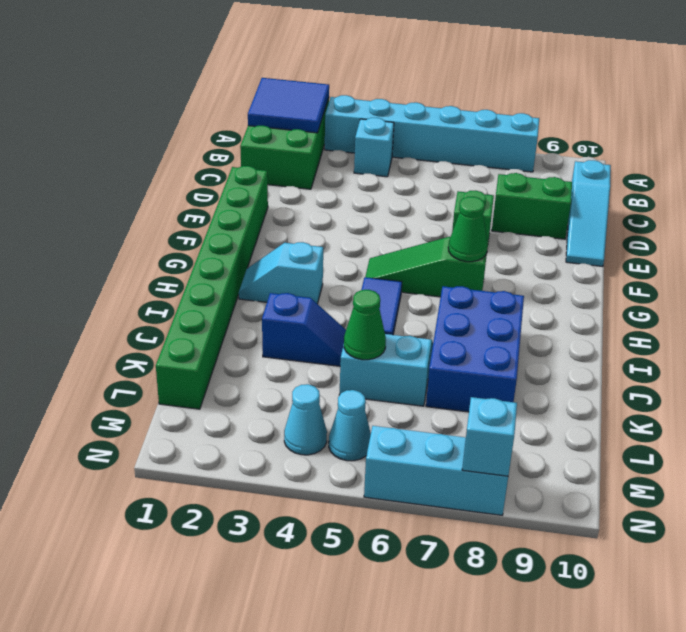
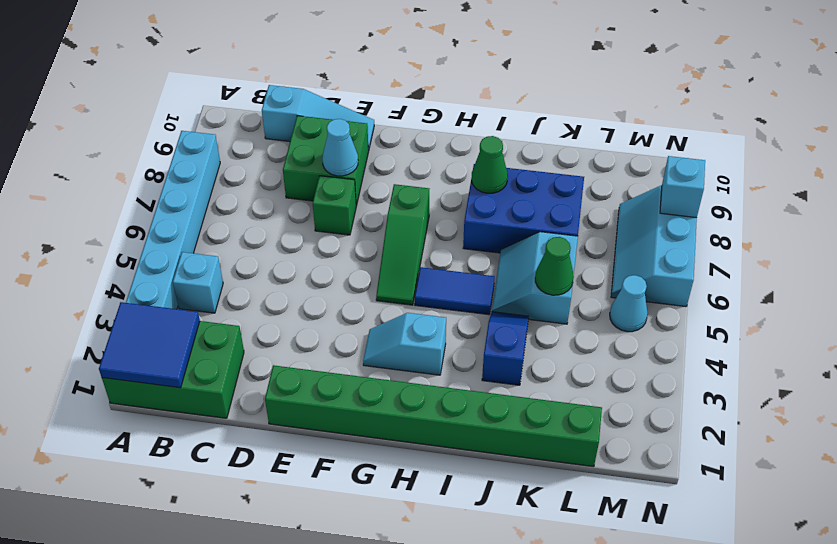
green 1x2 brick [492,173,572,239] -> green 2x2 brick [283,116,369,206]
green 1x1 cone [448,197,488,262] -> green 1x1 cone moved to [472,136,508,193]
cyan 1x2 slope [239,242,323,304] -> cyan 1x2 slope turned to [363,313,446,375]
cyan 1x1 cone [284,384,327,455] -> cyan 1x1 cone moved to [322,119,358,176]

